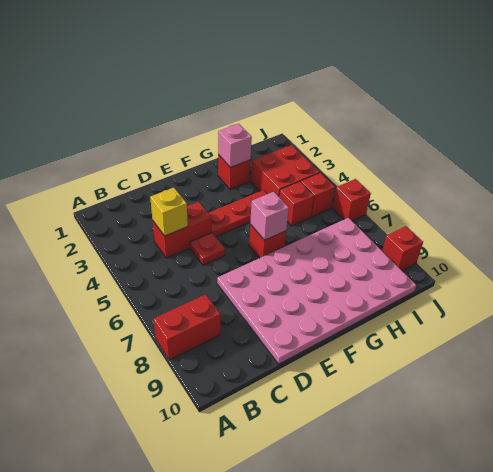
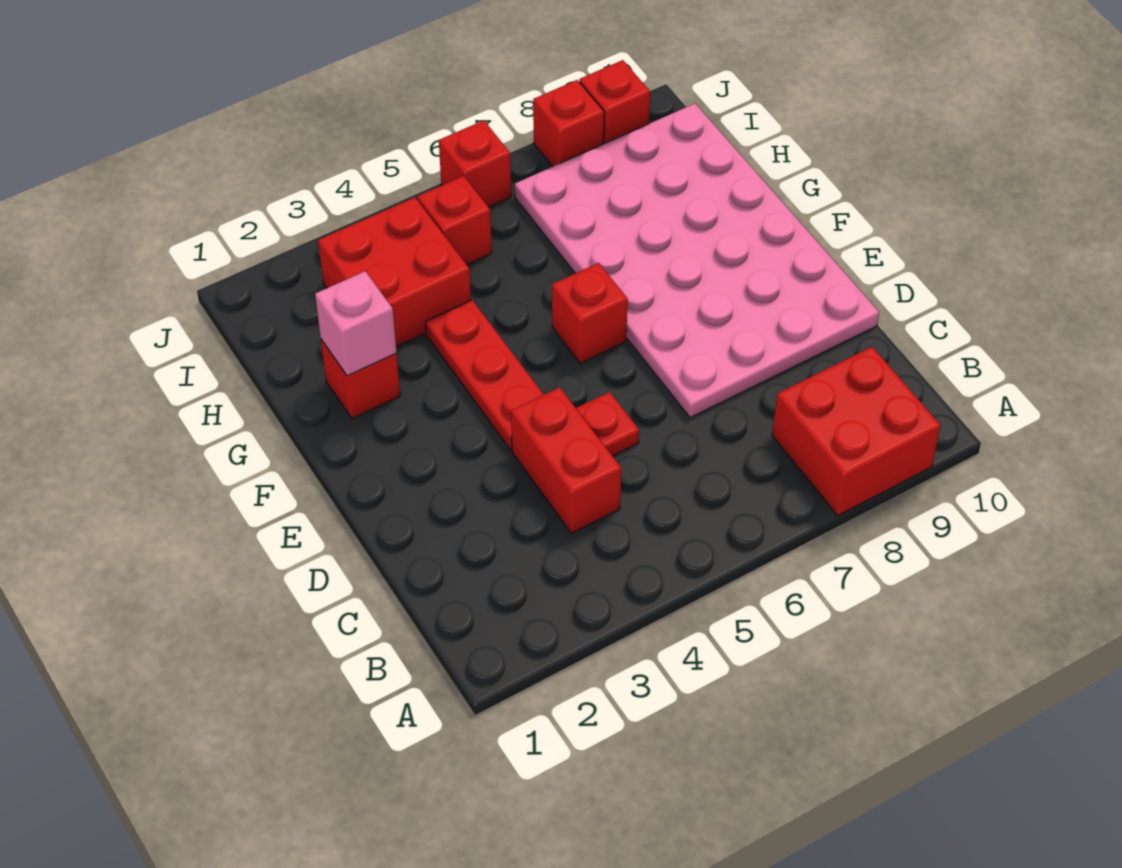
red 1x2 brick [154,294,220,360] -> red 2x2 brick [772,347,941,515]
yellow 1x1 brick [150,188,188,236] -> none
pink 1x1 brick [250,192,289,240] -> none
red 1x1 brick [279,181,314,226] -> red 1x1 brick moved to [533,80,604,166]

